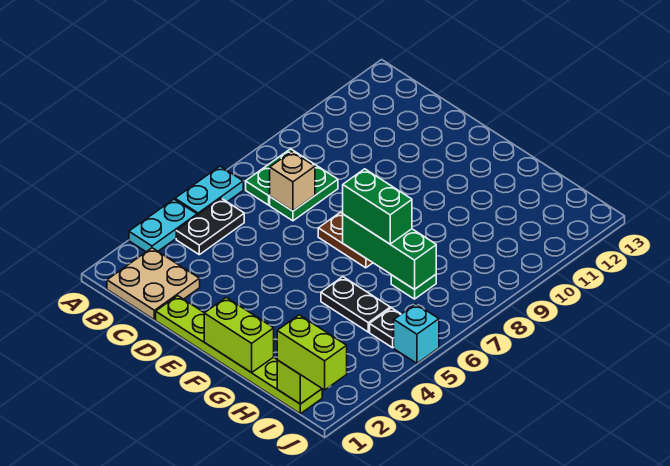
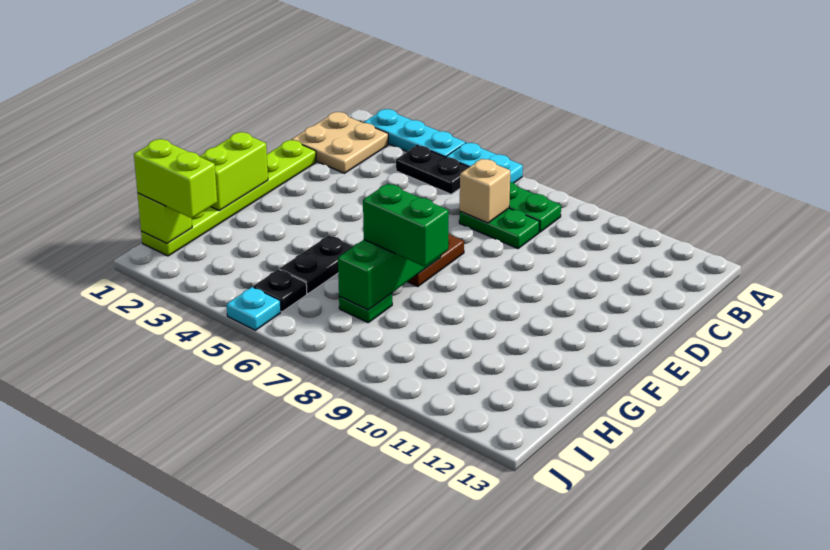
cyan 1x2 plate [129,199,197,252] -> cyan 1x3 plate [364,109,466,157]
green 1x2 brick [343,169,412,244] -> green 1x2 brick turned to [363,184,449,267]
lime 1x2 brick [277,315,347,390] -> lime 1x2 brick turned to [134,139,217,218]
cyan 1x1 brick [394,304,439,363] -> cyan 1x1 plate [227,287,281,330]

